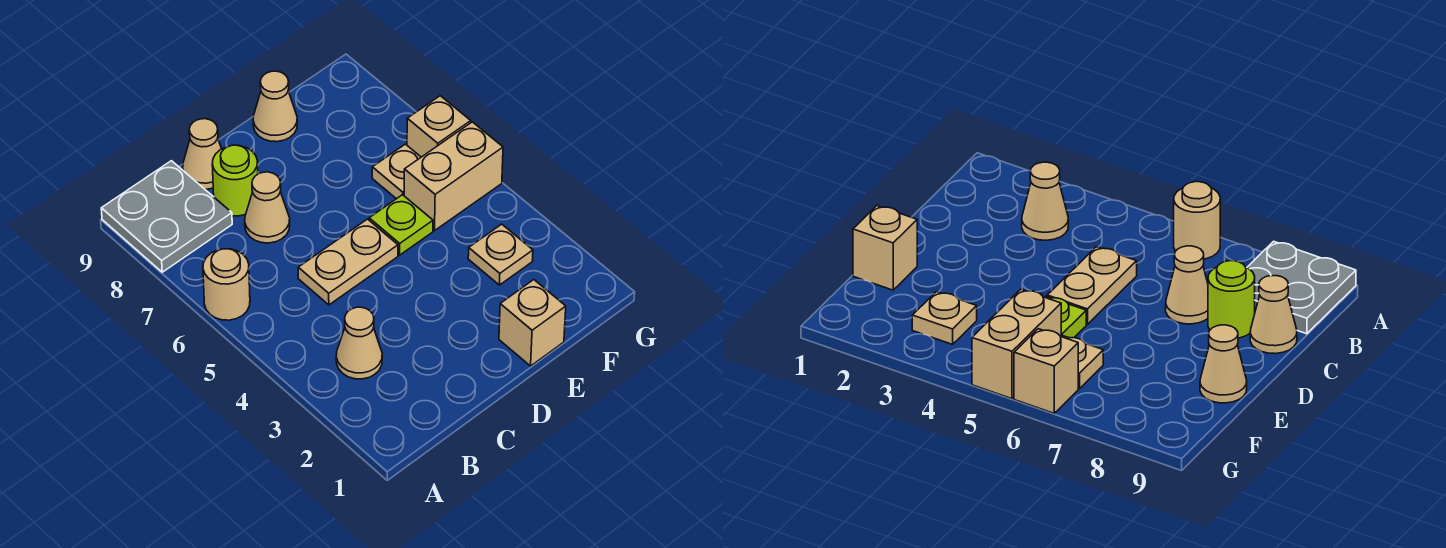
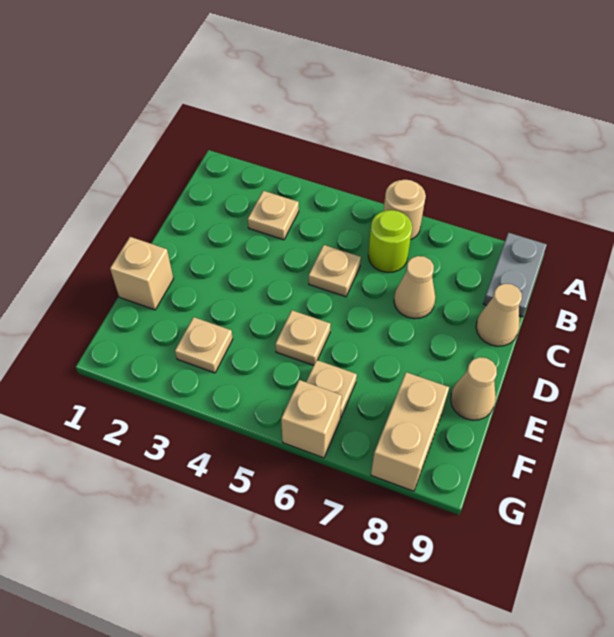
grey 2x2 plate [101,161,232,272] -> grey 1x2 plate [483,233,547,317]
tan 1x1 cone [336,307,382,379] -> tan 1x1 plate [248,191,299,240]
tan 1x2 plate [298,219,398,305] -> tan 1x1 plate [309,245,361,297]
lime 1x1 round brick [212,145,258,216] -> lime 1x1 round brick moved to [368,210,412,273]
lime 1x1 plate [369,195,433,255] -> tan 1x1 plate [275,310,331,365]
tan 1x2 brick [404,122,503,231] -> tan 1x2 brick moved to [371,372,449,491]

